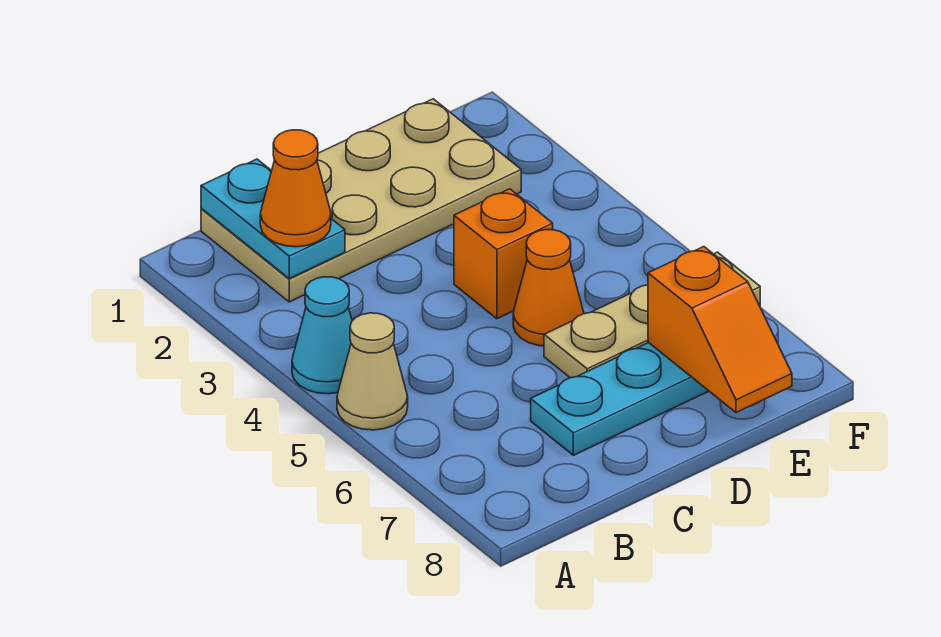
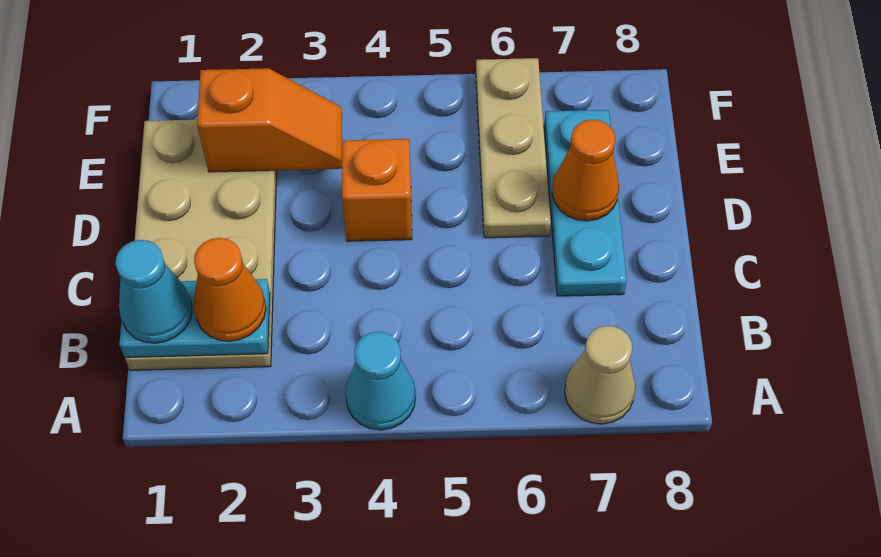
tan 1x1 cone [337,313,408,430] -> tan 1x1 cone moved to [565,326,635,424]
none -> cyan 1x1 cone [115,240,192,343]
orange 1x1 cone [513,230,584,346] -> orange 1x1 cone moved to [552,120,619,221]
orange 1x2 slope [648,247,792,413] -> orange 1x2 slope moved to [197,68,342,172]

